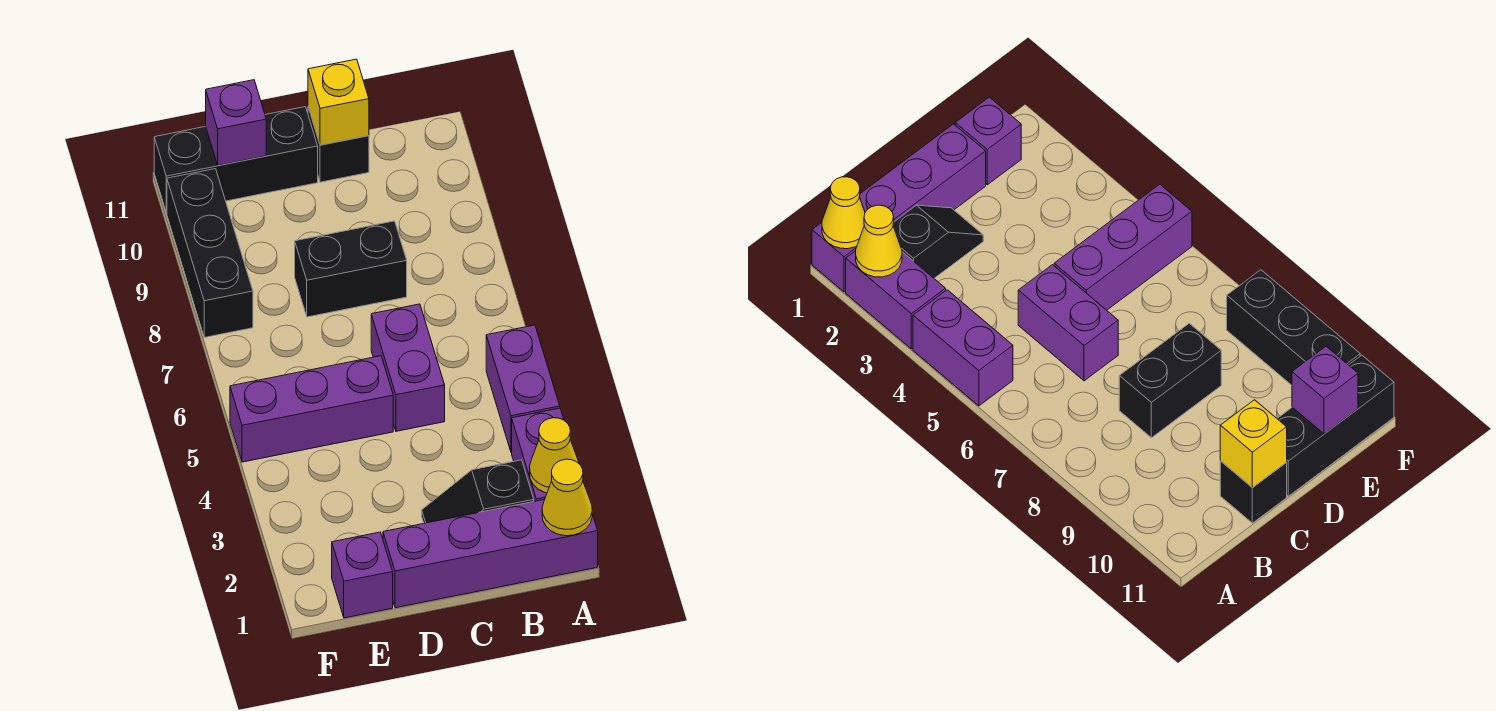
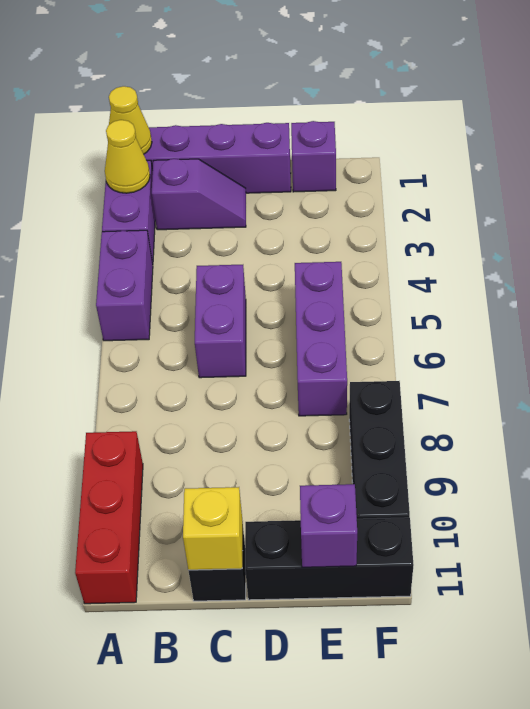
none -> red 1x3 brick [75,431,143,604]
black 1x2 slope [422,460,534,523] -> purple 1x2 slope [152,159,246,230]
black 1x2 brick [295,221,407,317] -> none
purple 1x3 brick [230,356,393,462] -> purple 1x3 brick turned to [295,262,347,416]

